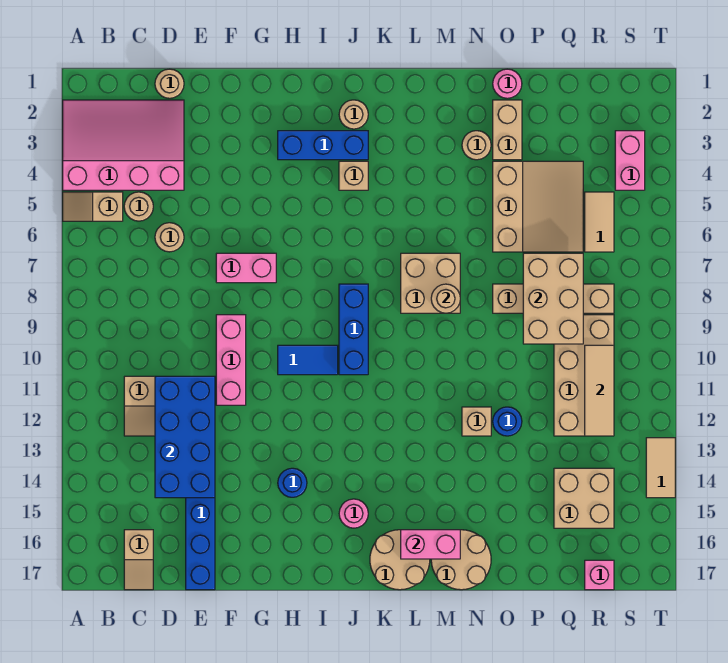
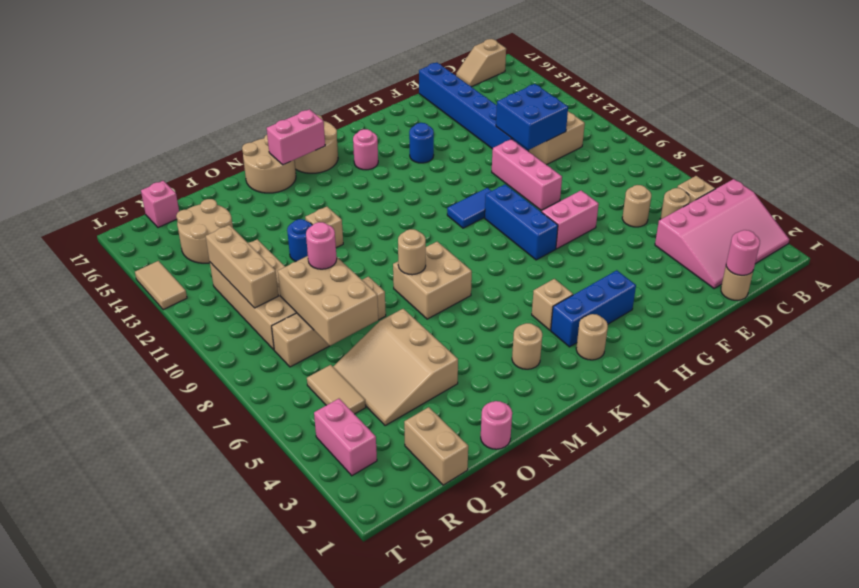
tan 1x2 slope [124,530,153,590] -> tan 1x2 slope turned to [456,39,506,87]
none -> pink 1x1 round brick [726,230,760,275]
blue 2x4 brick [155,376,215,498] -> blue 2x2 brick [496,84,568,150]
blue 1x3 brick [339,284,368,375] -> blue 1x3 brick moved to [485,184,558,260]
tan 1x1 round brick [462,131,491,160] -> tan 1x1 round brick moved to [512,323,542,369]
tan 1x2 brick [493,100,522,160] -> tan 1x2 brick moved to [404,407,468,485]
none -> pink 1x1 round brick [306,222,337,269]
tan 2x2 brick [554,468,614,528] -> tan 2x2 round brick [176,199,233,263]
tan 1x3 tile [585,345,614,436] -> tan 1x3 brick [206,225,278,308]

